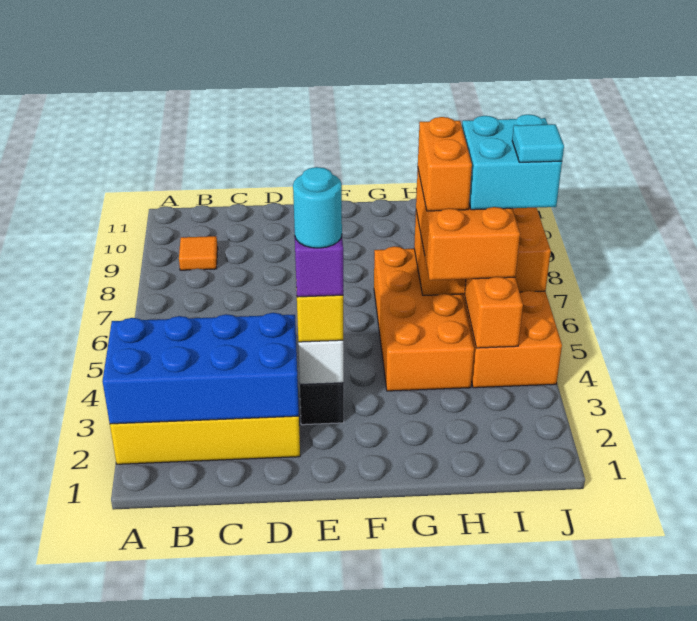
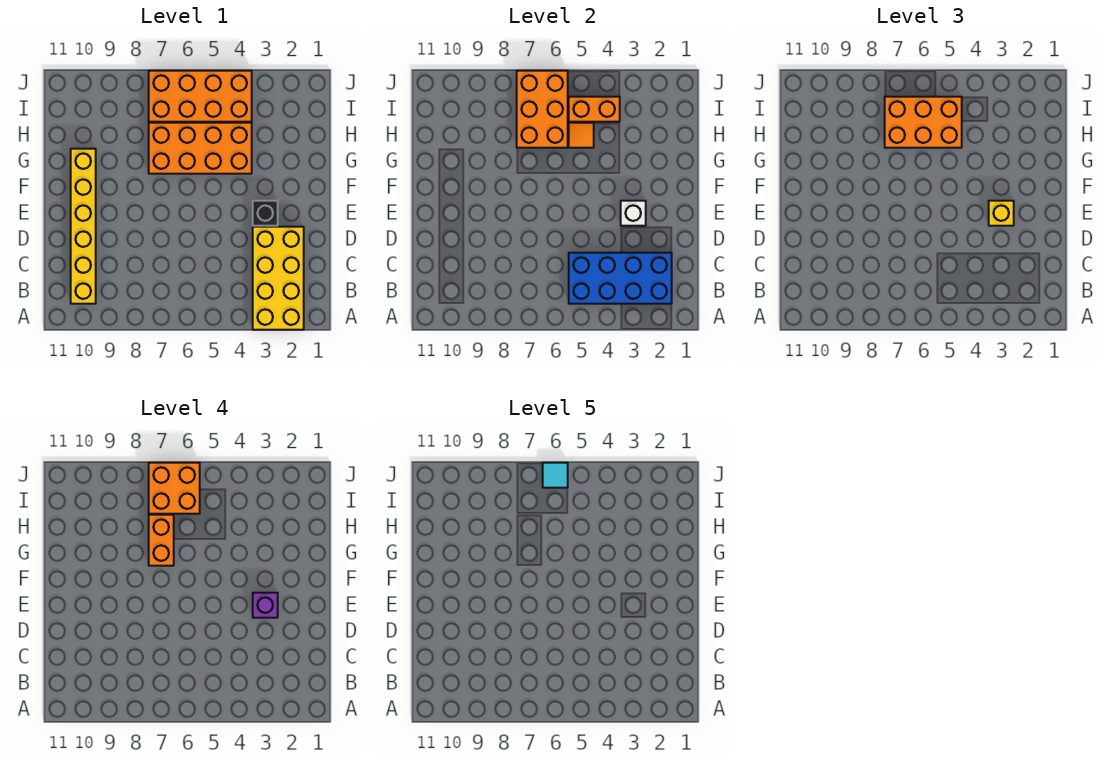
blue 2x4 brick [103,313,299,424] -> blue 2x4 brick turned to [569,253,672,304]
orange 1x1 tile [179,236,218,270] -> orange 1x1 tile moved to [569,123,594,148]
none -> yellow 1x6 brick [71,149,96,304]
cyan 1x1 round brick [293,167,342,248] -> none
orange 1x2 brick [418,117,472,211] -> orange 1x2 brick turned to [149,515,174,566]
cyan 2x2 brick [462,114,562,210] -> orange 2x2 brick [149,463,200,514]

